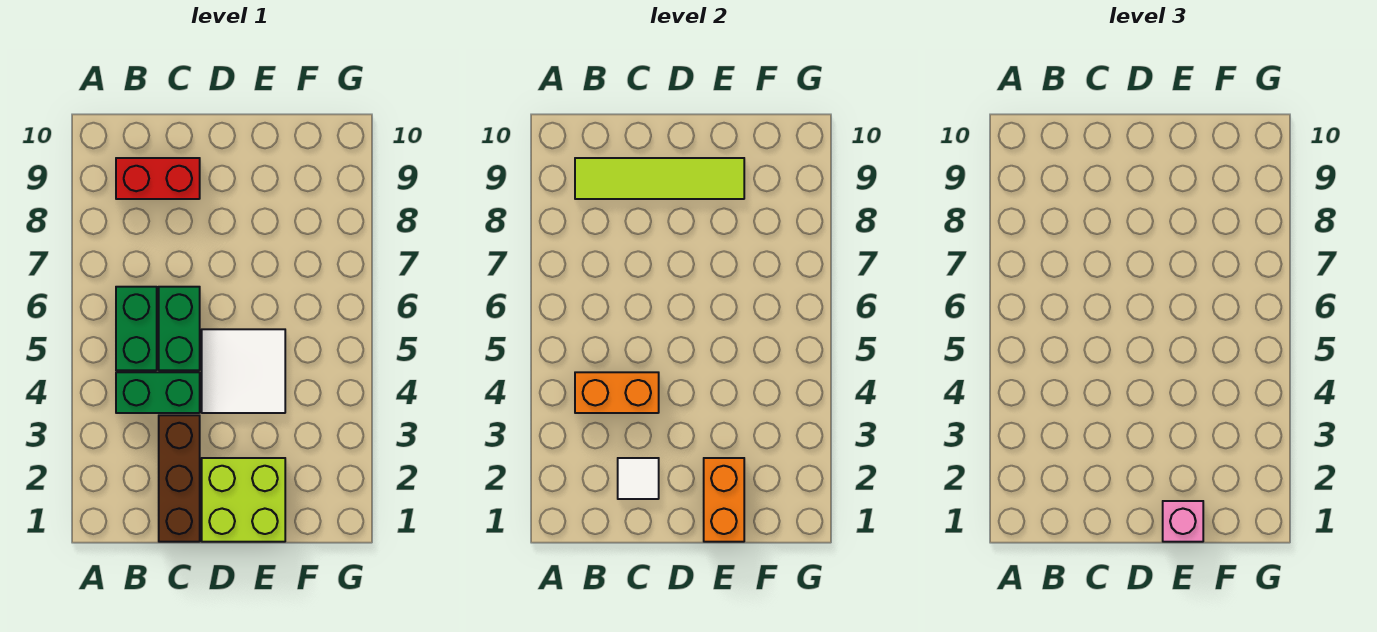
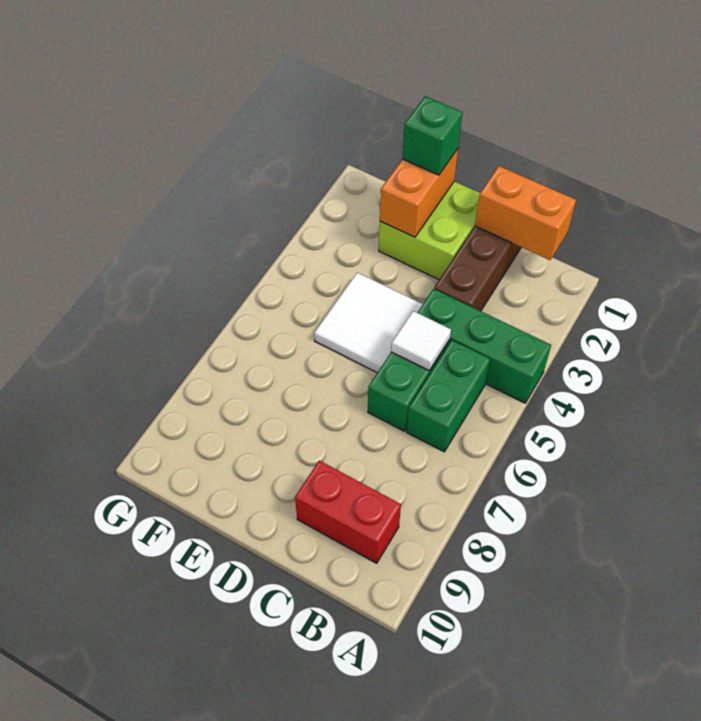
green 1x2 brick [116,372,200,413] -> green 1x3 brick [418,289,551,403]
orange 1x2 brick [575,372,659,413] -> orange 1x2 brick moved to [475,166,576,260]
lime 1x4 tile [575,158,744,199] -> none
white 1x1 tile [618,458,659,499] -> white 1x1 tile moved to [391,311,451,370]
pink 1x1 brick [1163,501,1203,542] -> green 1x1 brick [402,96,462,175]

